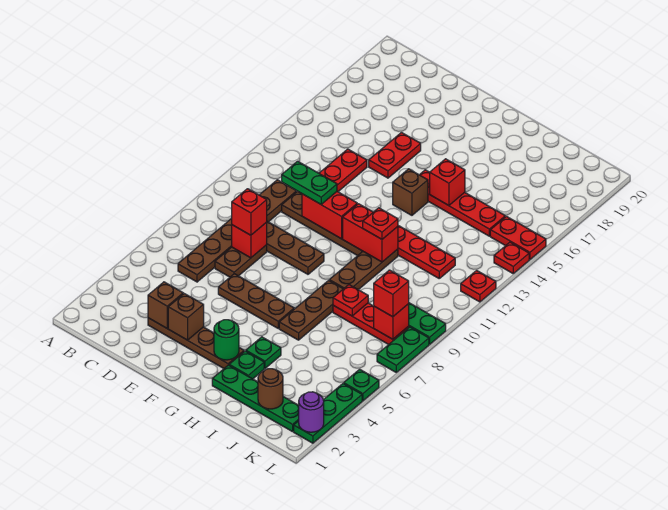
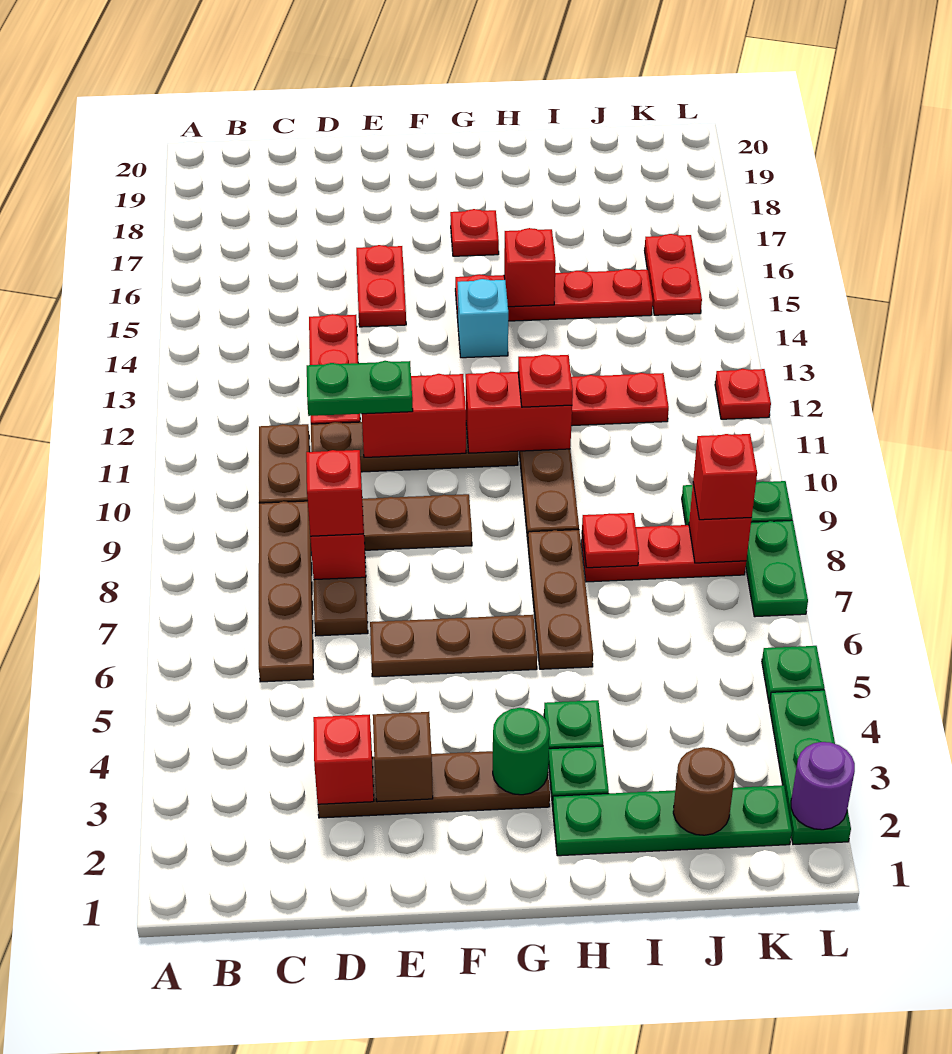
brown 1x1 brick [148,282,183,329] -> red 1x1 brick [313,714,374,804]
brown 1x1 brick [393,169,428,215] -> cyan 1x1 brick [458,279,508,358]
red 1x2 plate [490,216,546,259] -> red 1x2 plate turned to [644,234,702,315]
red 1x1 plate [494,242,529,273] -> red 1x1 plate moved to [450,209,499,256]

